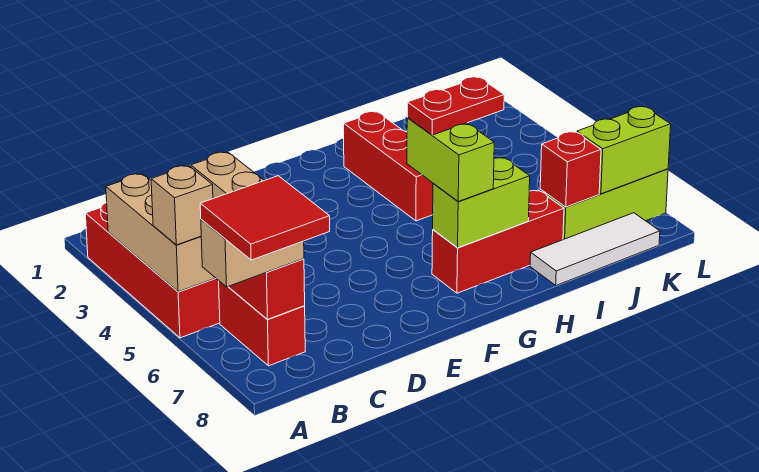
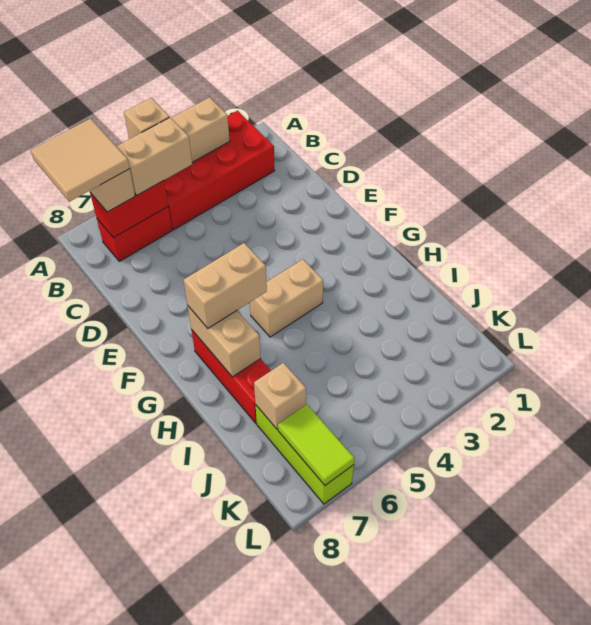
red 2x2 tile [200,176,330,260] -> tan 2x2 tile [31,119,130,202]
none -> tan 1x2 brick [250,259,323,337]
lime 1x2 brick [407,118,494,201] -> tan 1x2 brick [184,243,267,328]
red 1x2 plate [407,77,504,135] -> none
lime 1x2 brick [433,158,530,248] -> tan 1x2 brick [188,306,261,377]
red 1x3 brick [344,112,433,221] -> none
white 1x3 tile [530,213,660,285] -> none
red 1x1 brick [540,132,601,207] -> tan 1x1 brick [254,363,306,429]
lime 1x2 brick [577,107,671,194] -> lime 1x2 tile [278,405,355,485]

